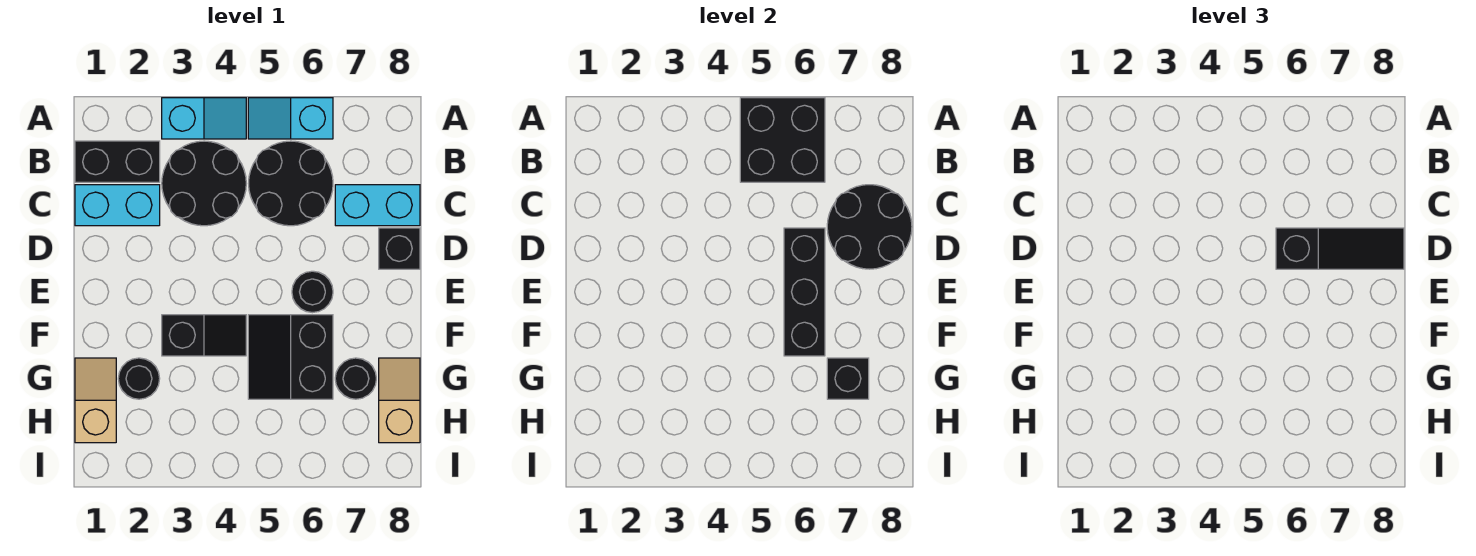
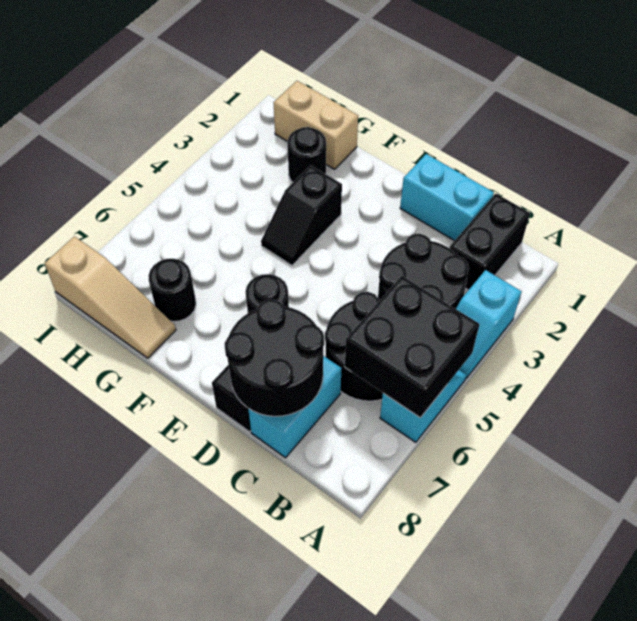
cyan 1x2 brick [75,185,160,226] -> cyan 1x2 brick turned to [400,154,494,241]
black 1x3 brick [784,228,825,356] -> none
black 1x3 slope [1276,228,1404,269] -> none
black 2x2 slope [248,315,333,399] -> none
tan 1x2 slope [75,358,116,443] -> tan 1x2 brick [274,81,358,169]
black 1x1 brick [827,358,869,399] -> none
tan 1x2 slope [379,358,420,443] -> tan 1x3 slope [45,236,176,358]

